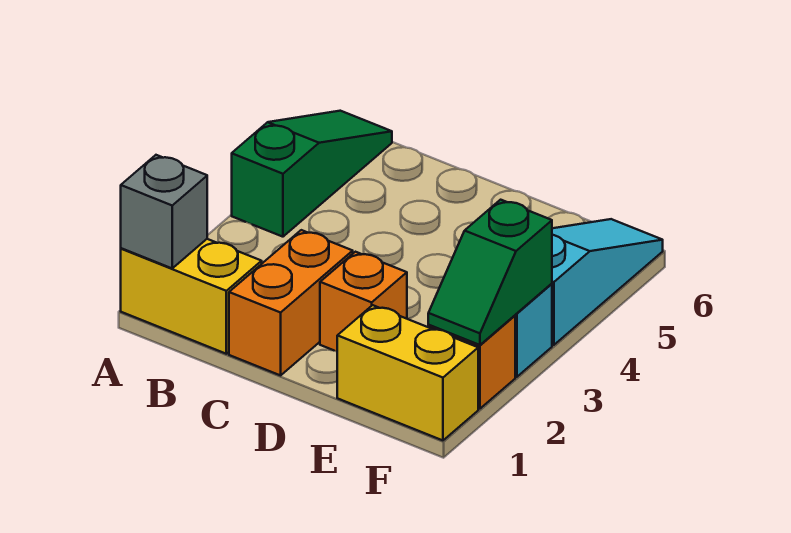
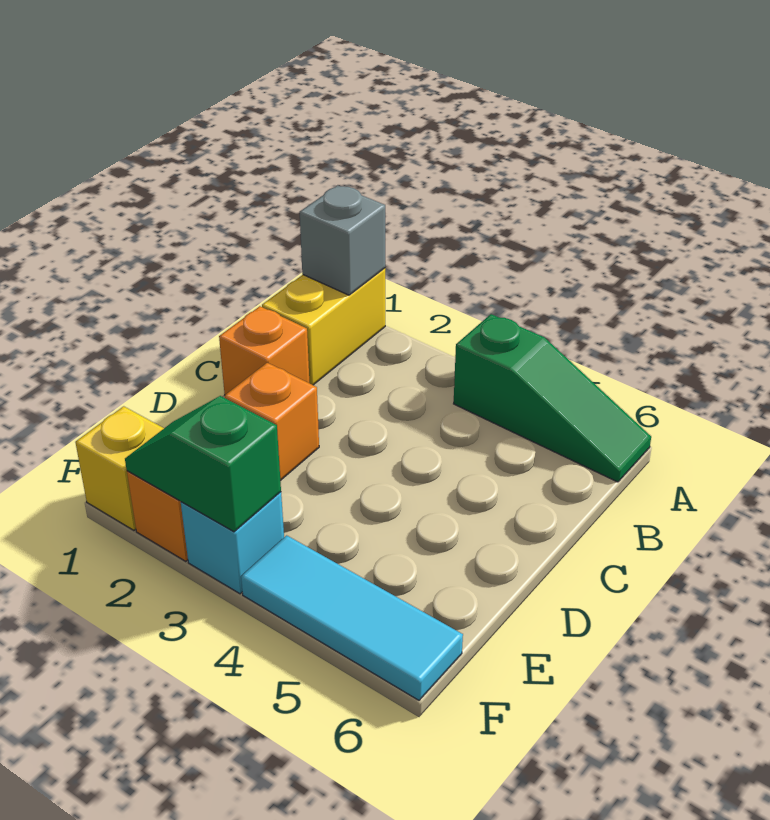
orange 1x2 brick [229,230,353,375] -> orange 1x1 brick [219,306,309,395]
yellow 1x2 brick [337,305,478,440] -> yellow 1x1 brick [75,406,164,530]
cyan 1x3 slope [552,219,663,345] -> cyan 1x3 tile [241,535,463,700]

